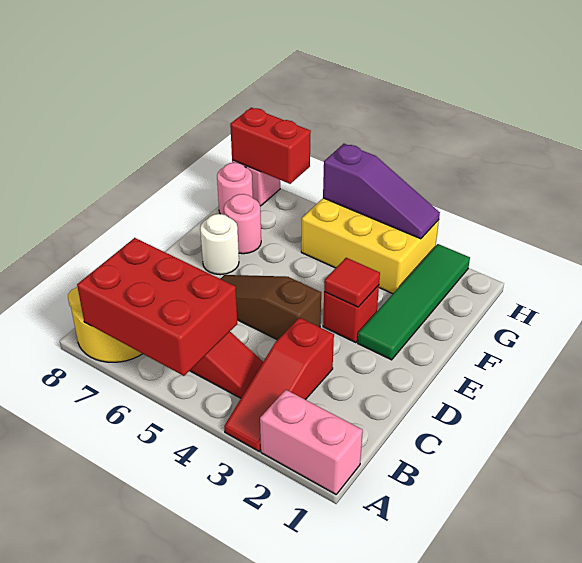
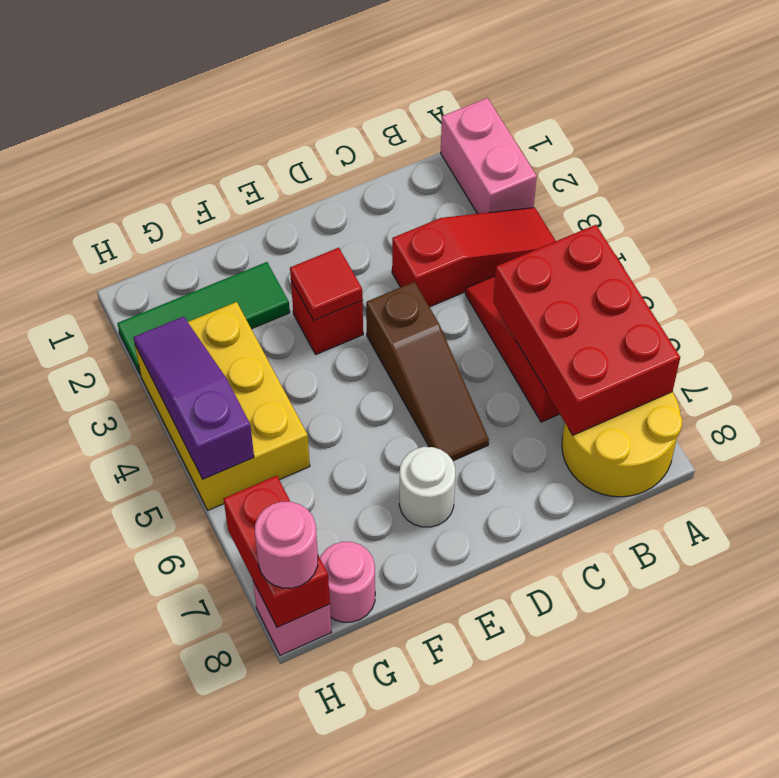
green 1x4 tile [358,244,470,360] -> green 1x3 tile [117,262,290,375]
pink 1x1 round brick [224,194,261,254] -> pink 1x1 round brick moved to [255,502,318,588]

